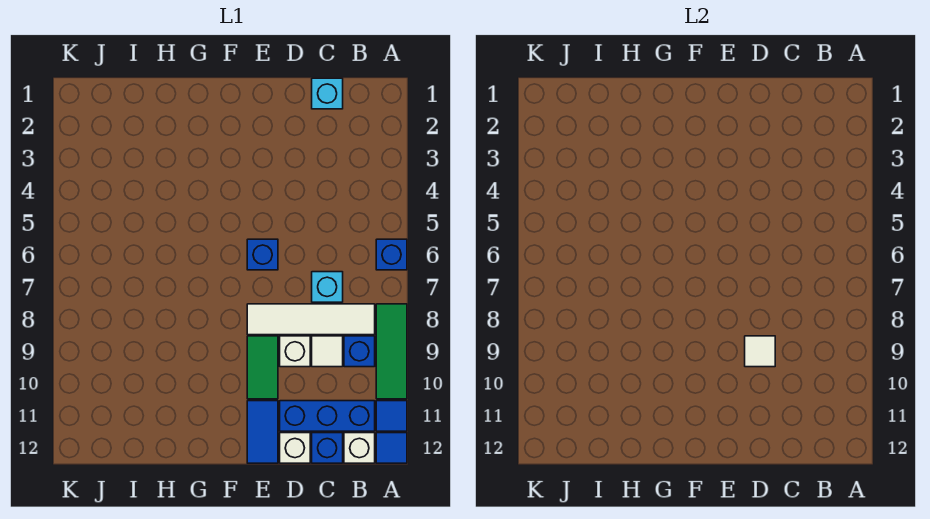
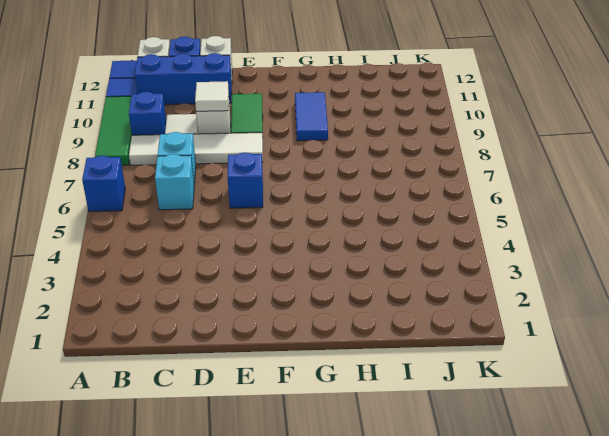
cyan 1x1 brick [312,78,343,109] -> cyan 1x1 brick moved to [155,154,194,210]
blue 1x2 tile [247,401,278,463] -> blue 1x2 tile moved to [295,92,328,141]

